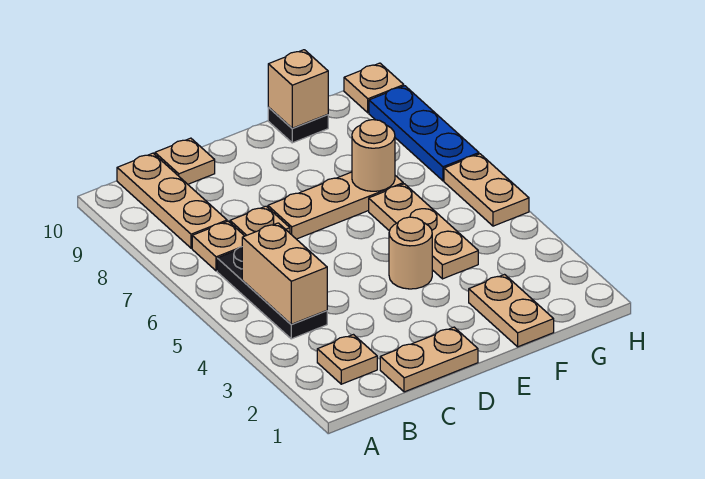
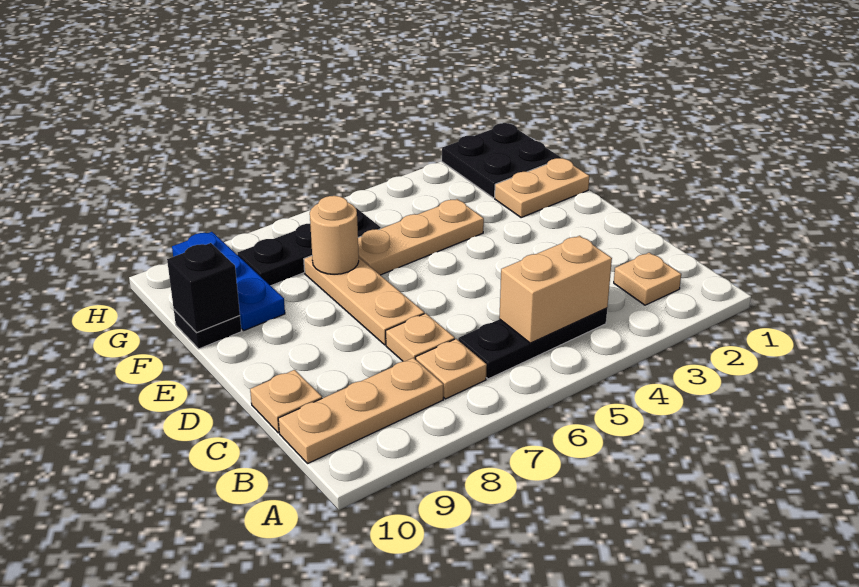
tan 1x2 plate [380,327,478,392] -> none
tan 1x1 round brick [389,217,432,289] -> none
tan 1x1 brick [268,50,328,128] -> black 1x1 brick [167,243,240,333]
none -> black 2x2 plate [442,123,561,198]
none -> black 1x3 plate [238,208,381,286]
tan 1x2 plate [444,154,529,226] -> none
blue 1x3 plate [369,86,479,181] -> blue 1x3 plate turned to [172,232,285,330]
tan 1x1 plate [344,63,404,113] -> none

